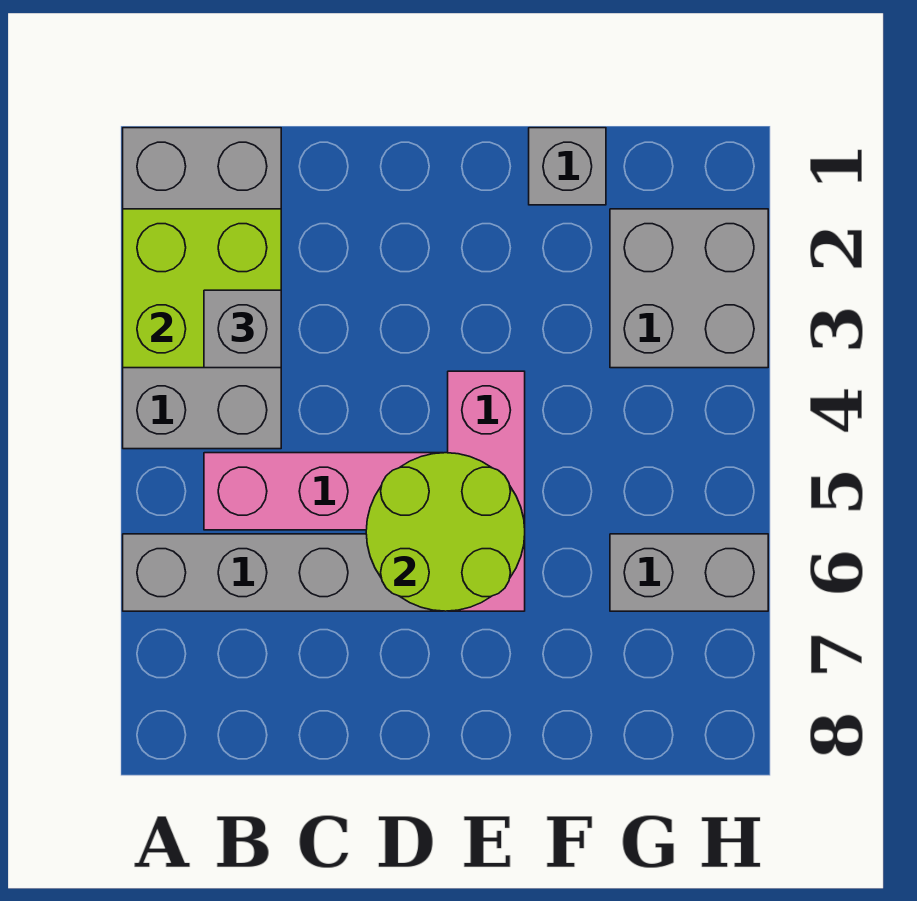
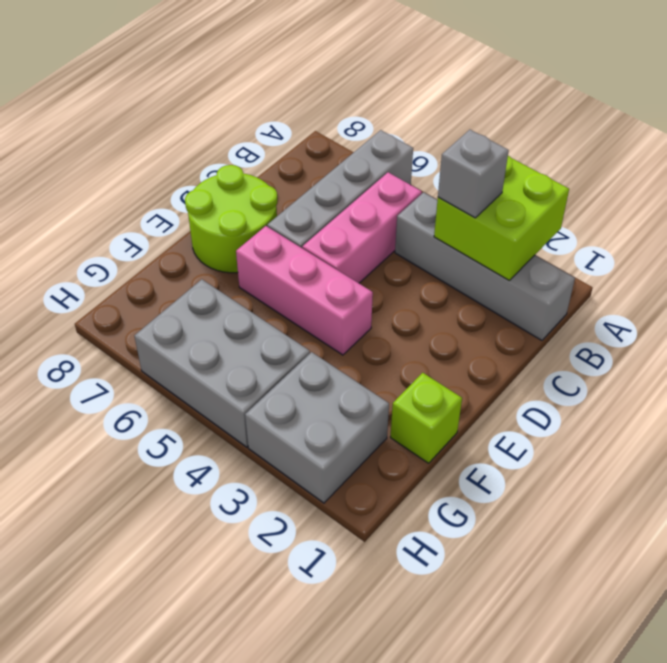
grey 2x4 brick [123,128,281,449] -> grey 1x4 brick [395,192,575,340]
lime 2x2 round brick [366,453,525,611] -> lime 2x2 round brick moved to [185,165,277,273]
grey 1x1 brick [529,128,606,205] -> lime 1x1 brick [390,373,462,463]
grey 1x2 brick [610,534,768,611] -> grey 2x3 brick [134,279,310,447]

